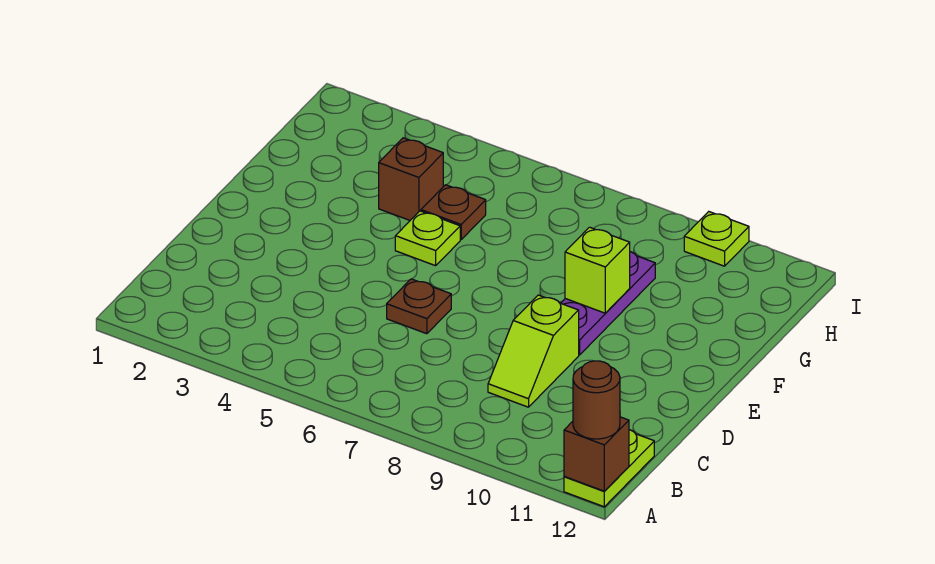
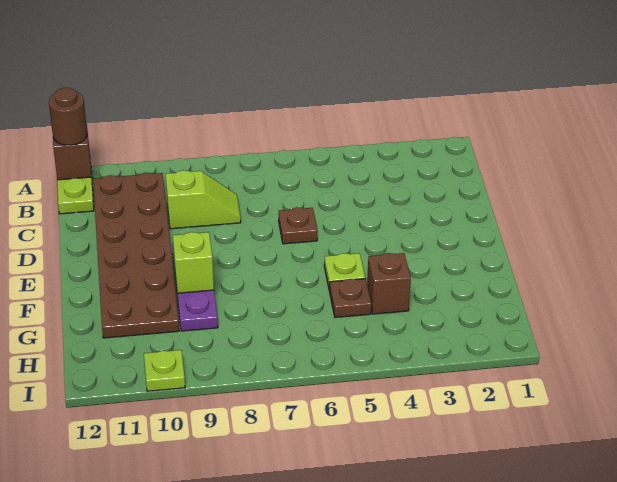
none -> brown 2x6 plate [93,173,179,338]
lime 1x2 slope [488,295,579,407] -> lime 1x2 slope turned to [166,170,241,229]

